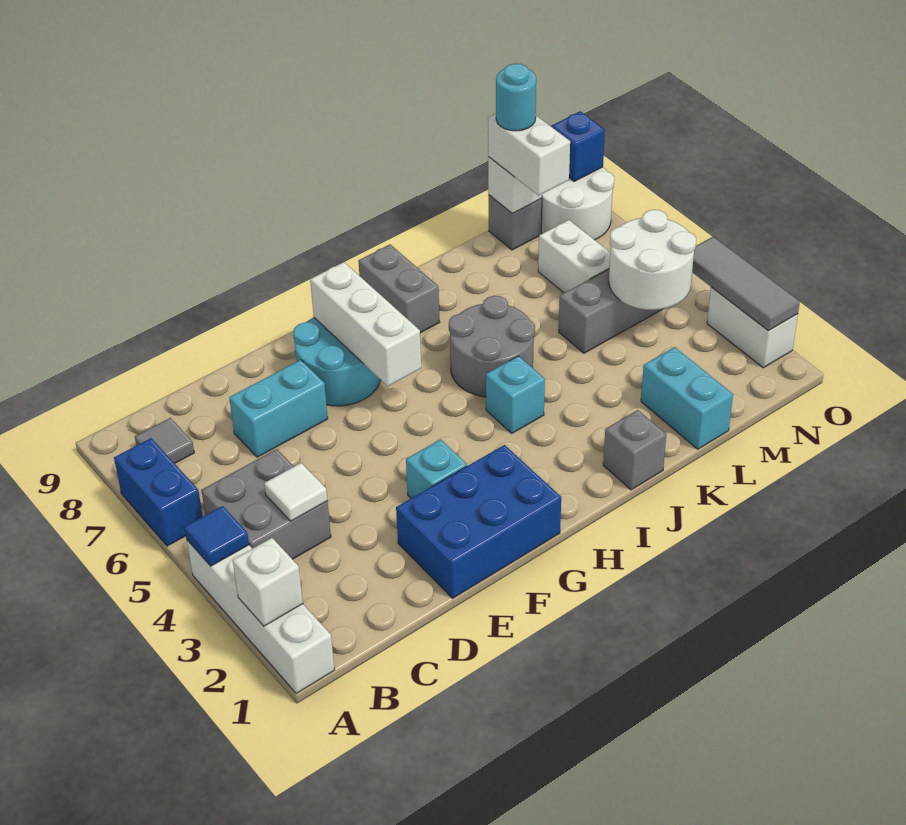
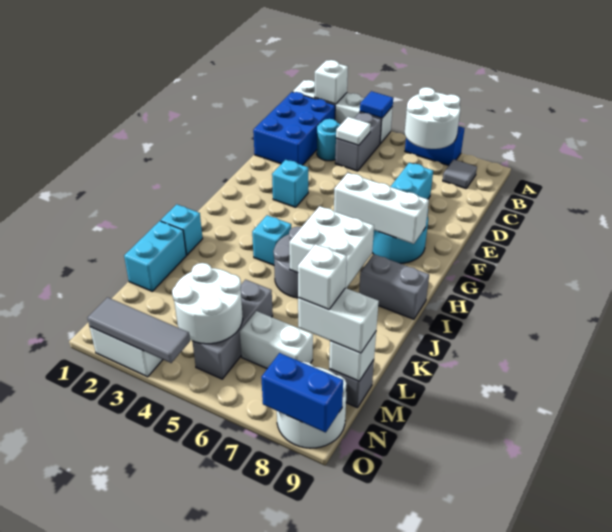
none -> white 2x2 round brick [405,87,460,149]
grey 2x2 brick [201,449,331,559] -> grey 1x2 brick [335,113,382,171]
blue 2x3 brick [396,445,561,598] -> blue 2x3 brick moved to [253,92,335,165]
none -> white 2x2 brick [289,206,374,288]
grey 1x1 brick [603,410,666,490] -> cyan 1x1 brick [160,204,203,255]
cyan 1x2 brick [641,347,733,449] -> cyan 1x2 brick turned to [124,221,186,291]
none -> white 1x1 brick [298,244,347,310]
cyan 1x1 round brick [496,64,536,131] -> cyan 1x1 round brick moved to [317,119,340,161]
blue 1x1 brick [551,111,605,181] -> blue 1x2 brick [261,353,343,432]

